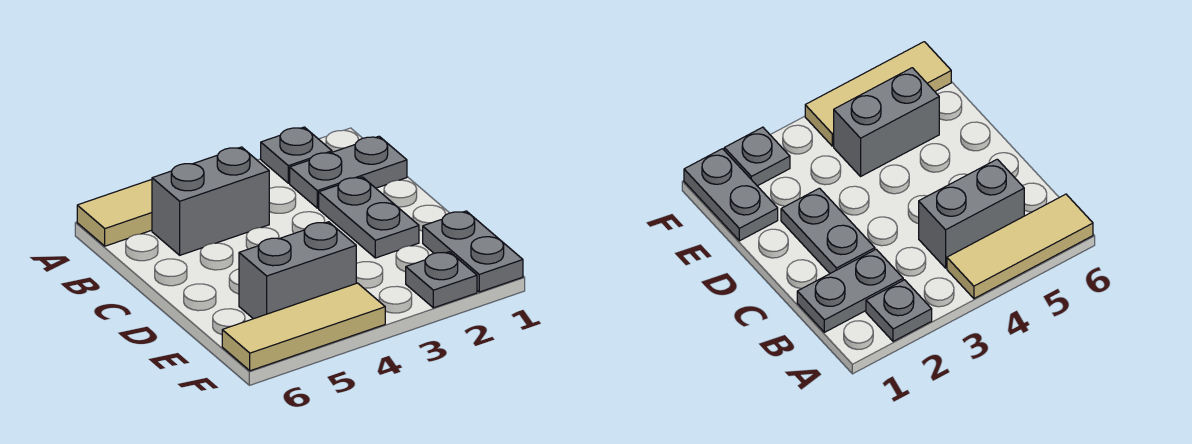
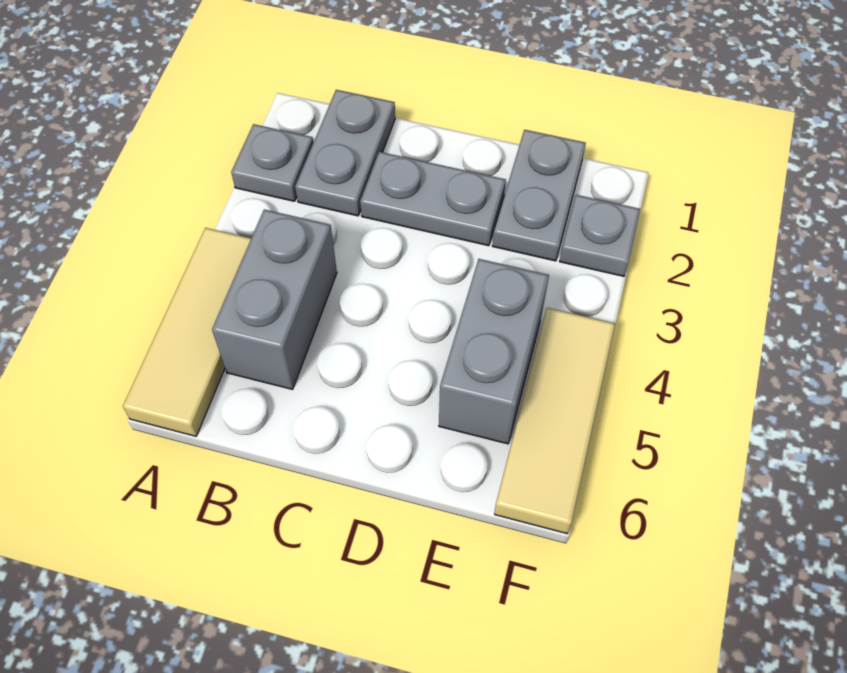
grey 1x2 plate [423,211,523,292] -> grey 1x2 plate turned to [492,130,586,261]

